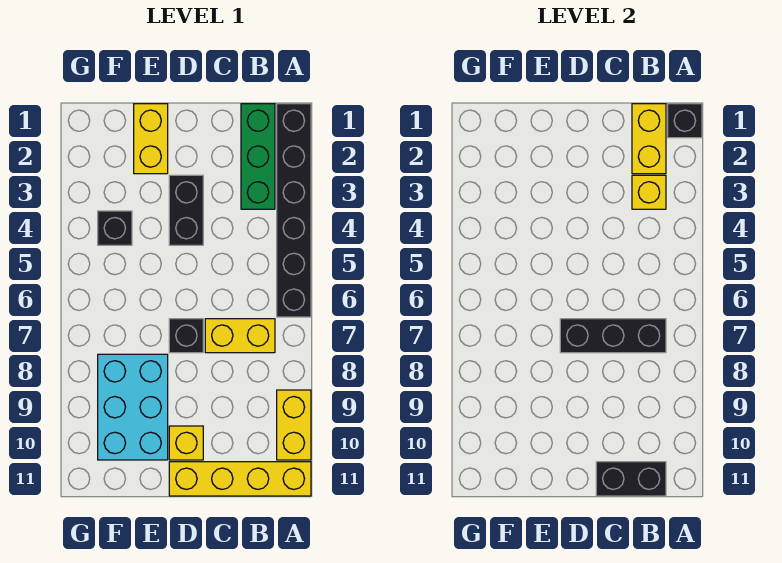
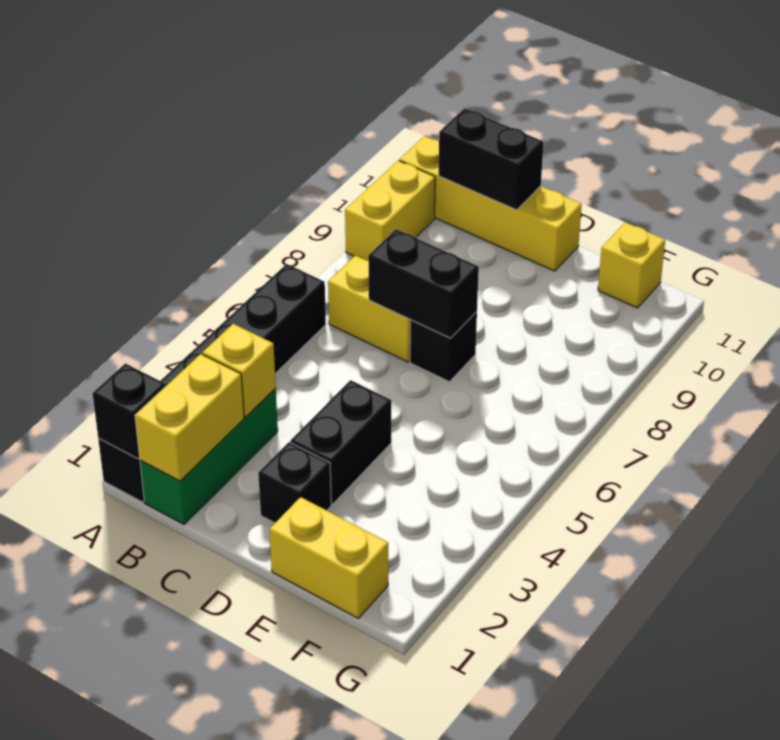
black 1x3 brick [560,319,666,353] -> black 1x2 brick [368,229,479,338]
yellow 1x1 brick [169,426,203,460] -> yellow 1x1 brick moved to [598,222,665,308]
yellow 1x2 brick [134,104,168,174] -> yellow 1x2 brick turned to [269,497,388,618]
cyan 2x3 brick [98,354,168,460] -> none
black 1x1 brick [98,211,132,245] -> black 1x1 brick moved to [258,442,331,523]

